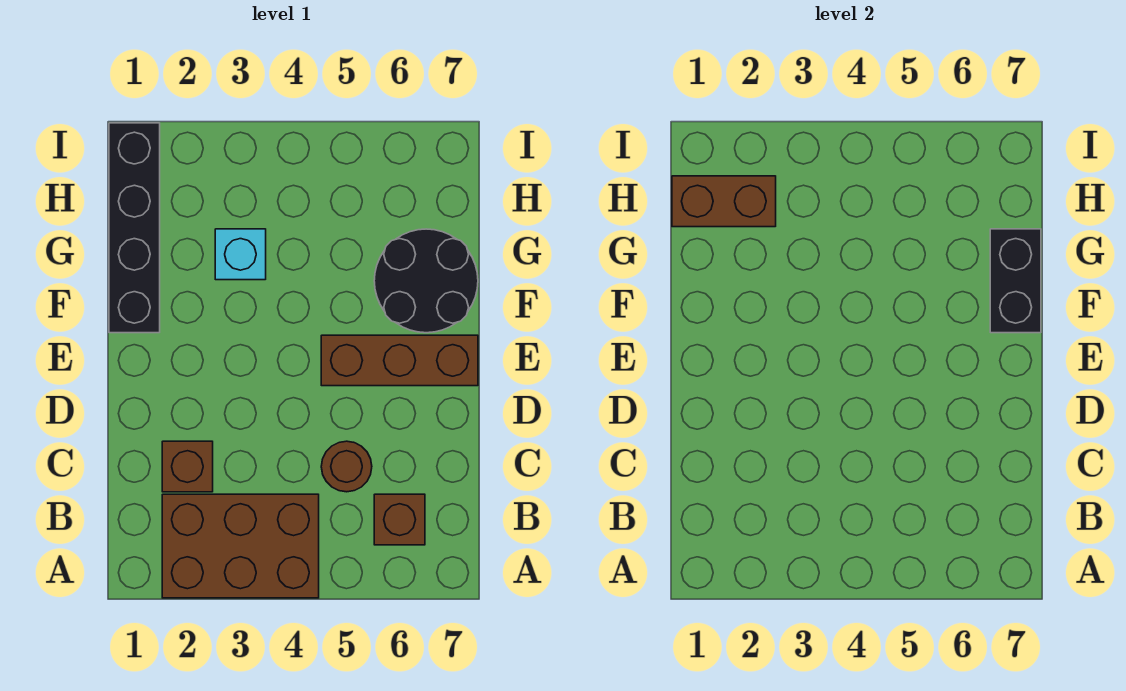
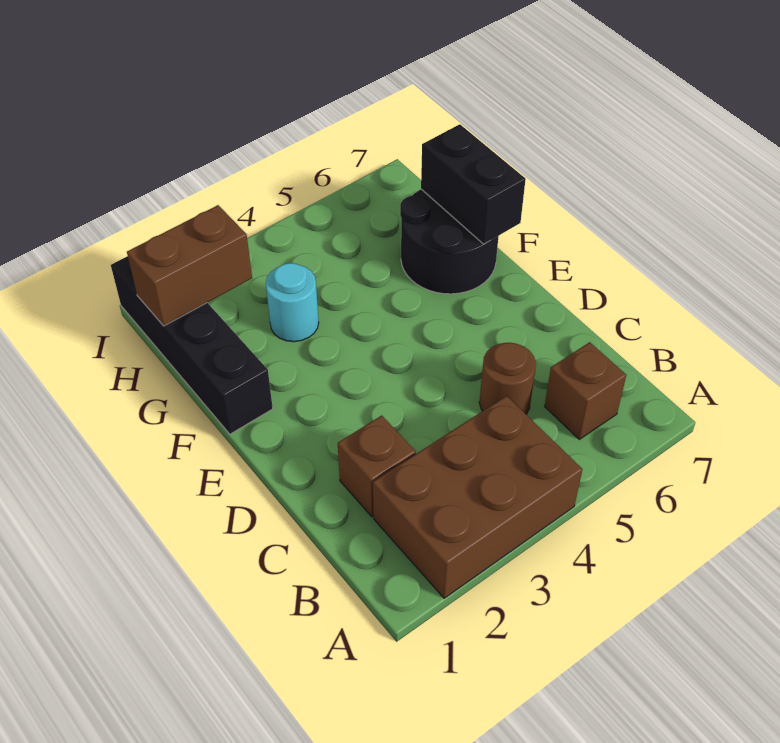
brown 1x3 brick [321,335,478,386] -> none
cyan 1x1 brick [215,229,266,280] -> cyan 1x1 round brick [266,263,319,342]

